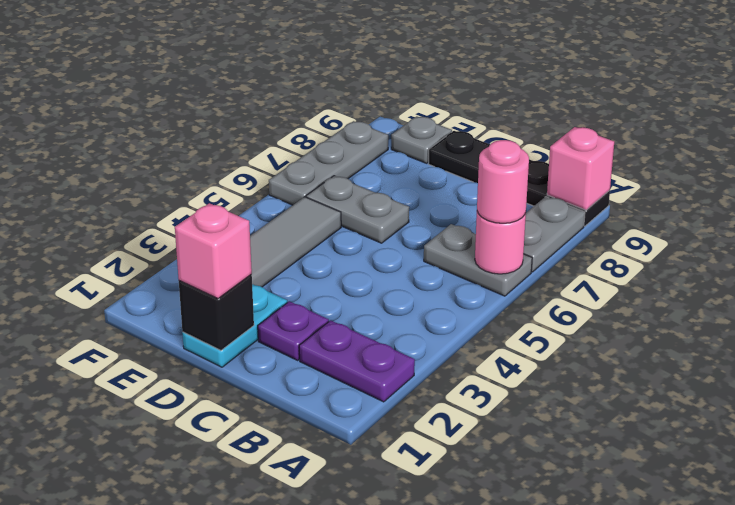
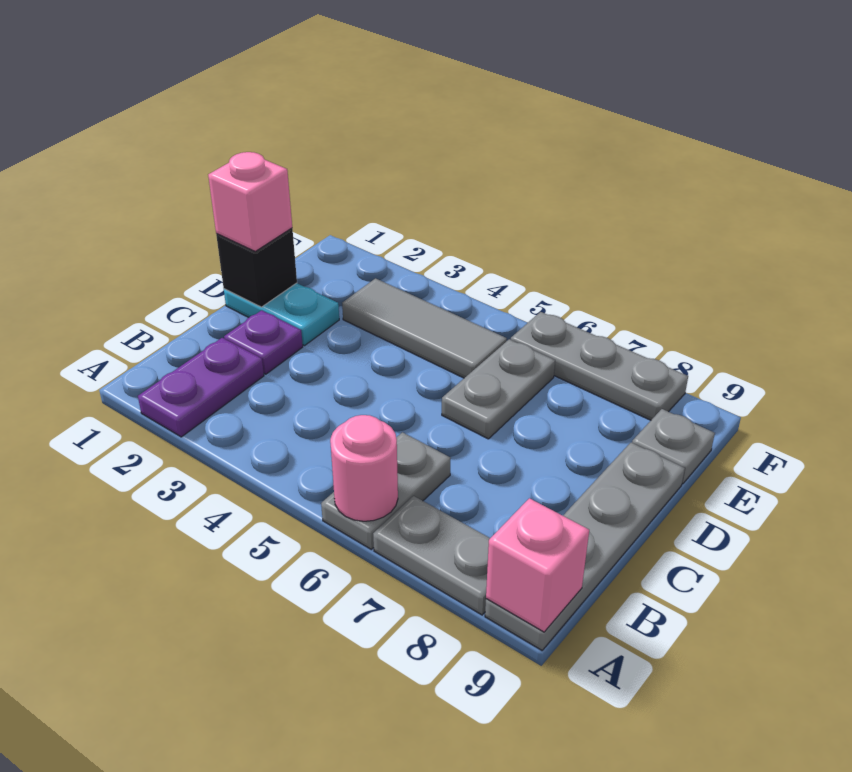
pink 1x1 round brick [477,140,529,223] -> none
black 1x4 plate [428,131,610,226] -> grey 1x4 plate [485,443,685,650]

